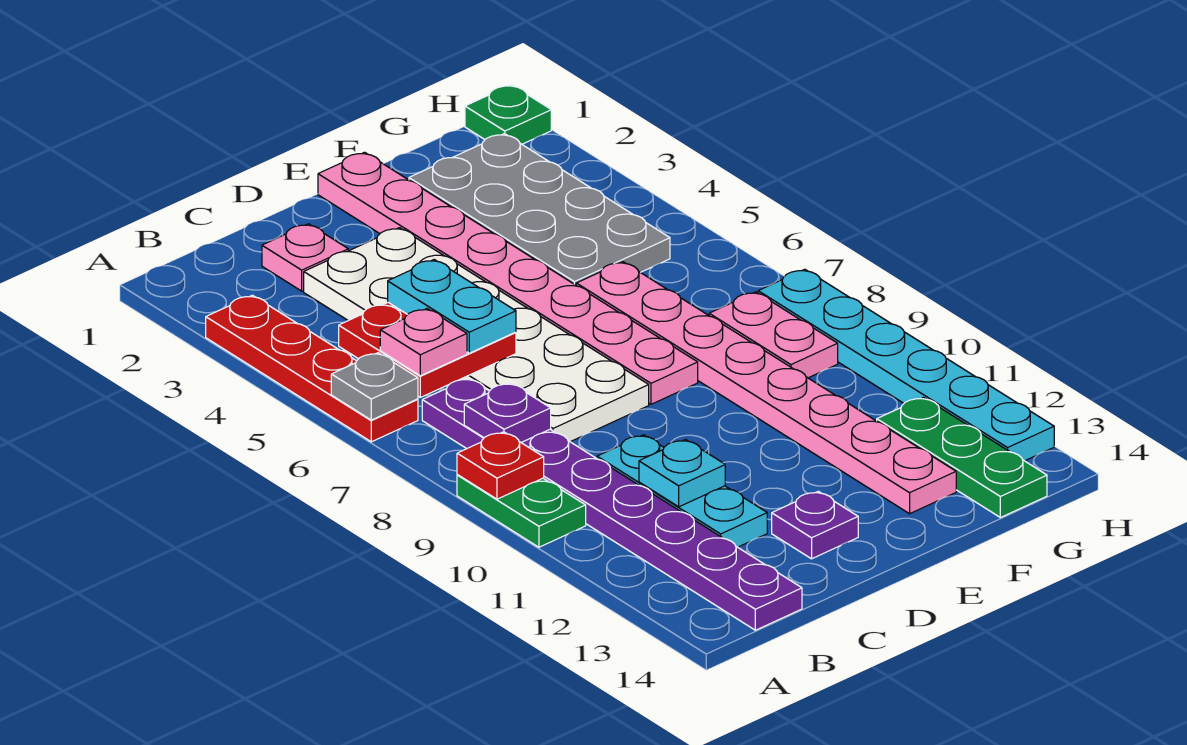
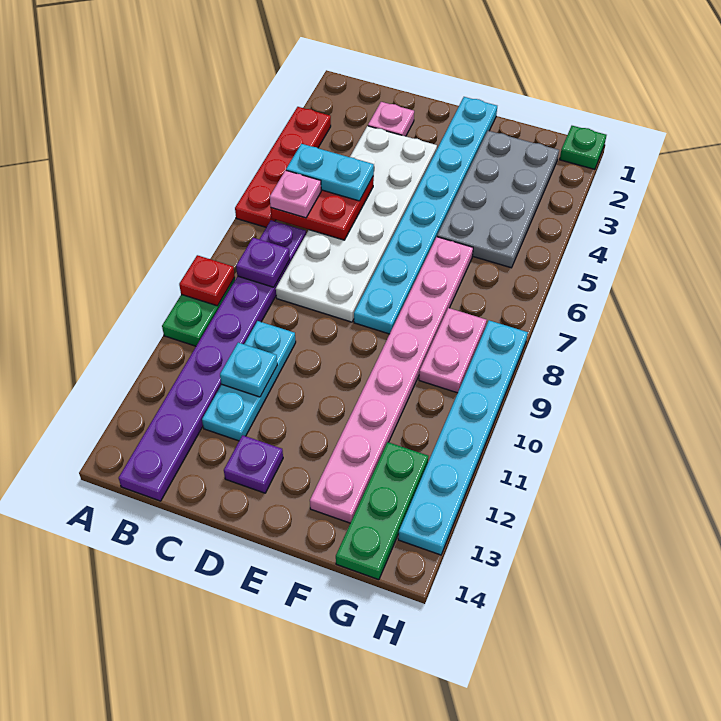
grey 1x1 plate [331,353,418,420] -> none
cyan 1x2 plate [388,260,516,353] -> cyan 1x2 plate turned to [286,144,374,201]
pink 1x8 plate [318,152,698,404] -> cyan 1x8 plate [354,97,497,334]

